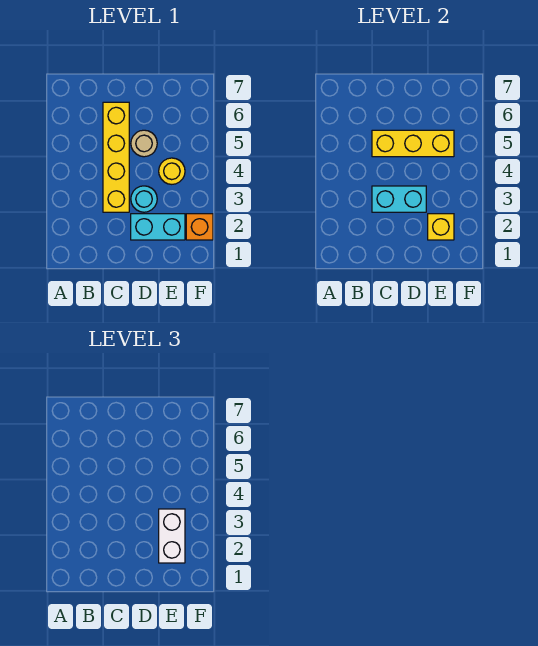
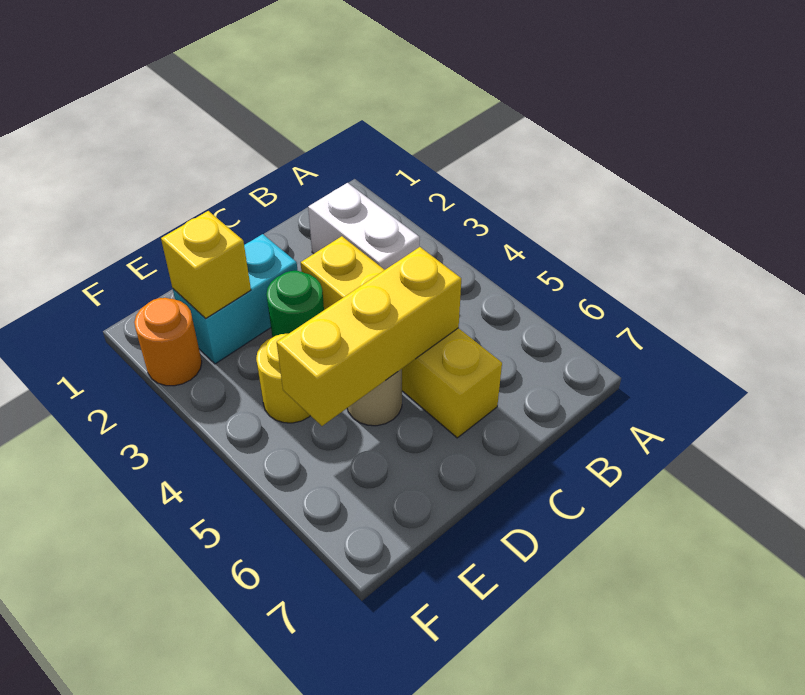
cyan 1x2 brick [372,186,426,212] -> none
cyan 1x1 round brick [131,186,157,212] -> green 1x1 round brick [266,271,324,337]
white 1x2 brick [159,509,185,563] -> white 1x2 brick moved to [308,183,420,270]
orange 1x1 brick [186,214,213,240] -> orange 1x1 round brick [134,298,202,386]

